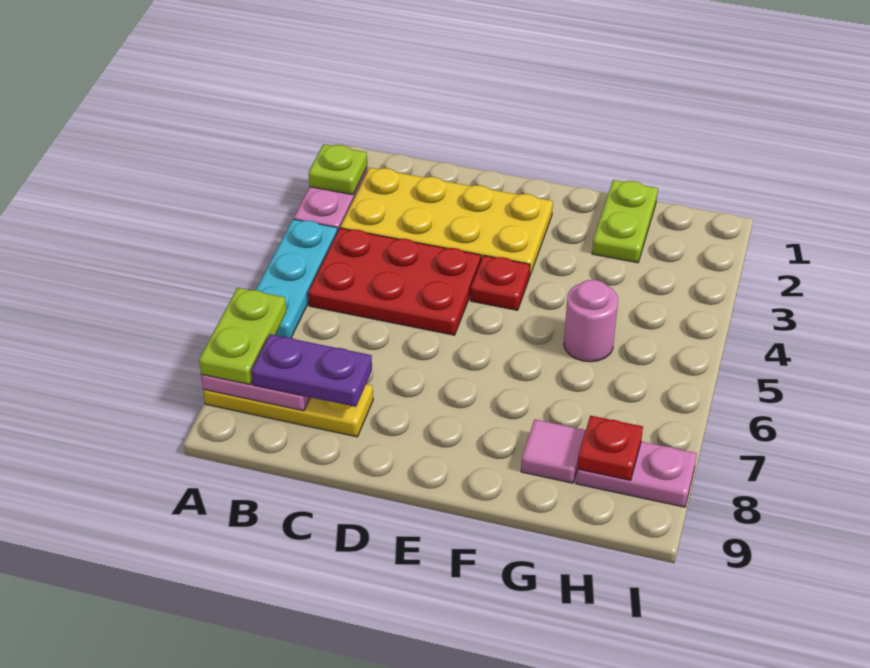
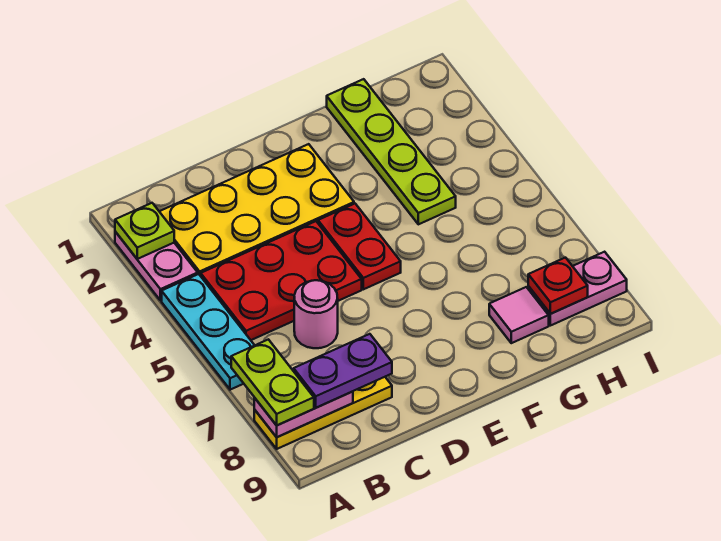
red 1x1 plate [471,255,530,310] -> red 1x2 plate [318,204,401,289]
lime 1x2 plate [592,180,658,263] -> lime 1x4 plate [327,79,456,224]
pink 1x1 round brick [564,280,618,362] -> pink 1x1 round brick moved to [294,280,338,348]

